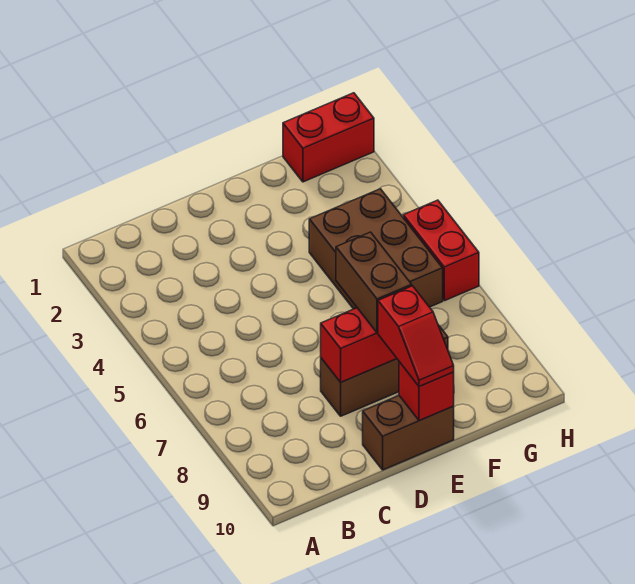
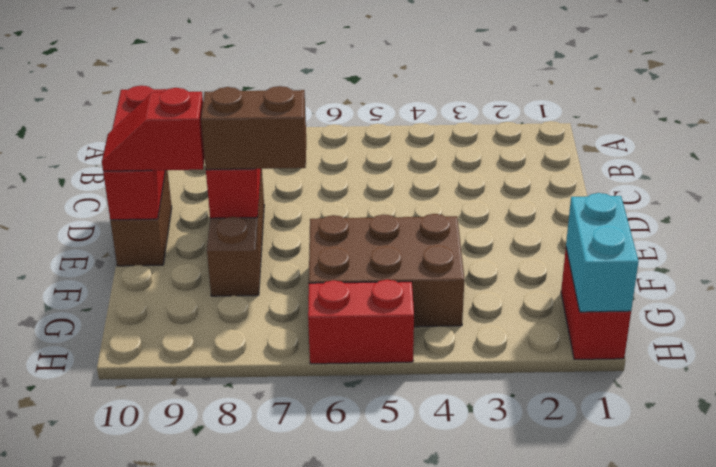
red 1x1 brick [399,362,454,421] -> red 1x3 brick [103,85,166,220]
none -> cyan 1x2 brick [566,193,638,312]

